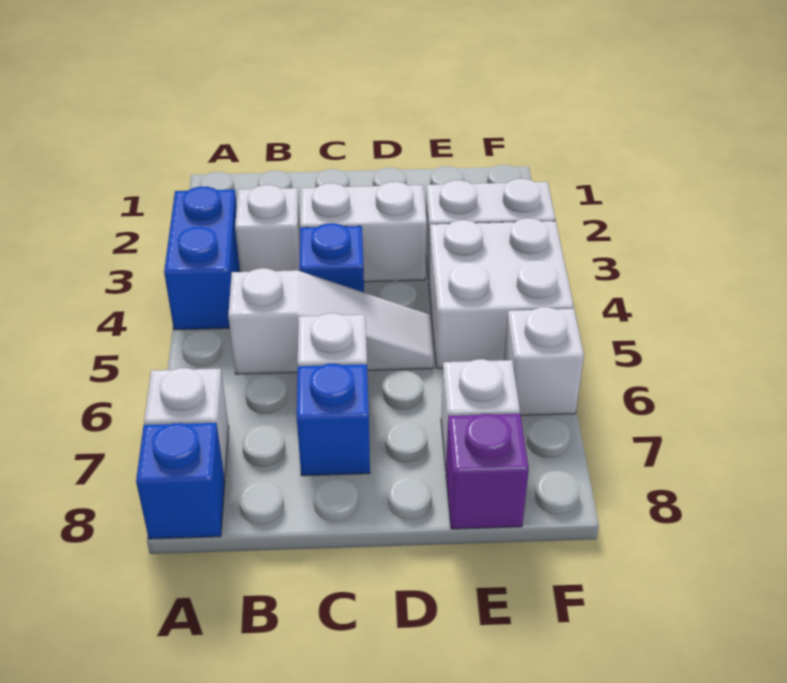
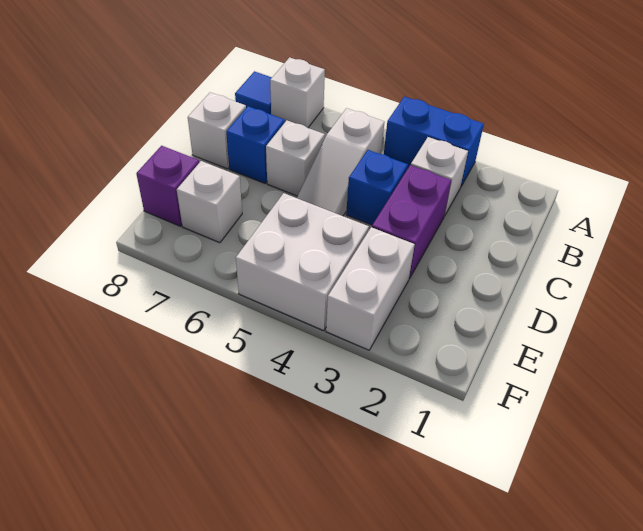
blue 1x1 brick [136,423,225,539] -> blue 1x1 tile [235,71,272,114]
white 1x2 brick [300,182,427,282] -> purple 1x2 brick [372,165,451,279]
white 1x1 brick [504,307,584,415] -> white 1x1 brick moved to [188,93,246,169]

